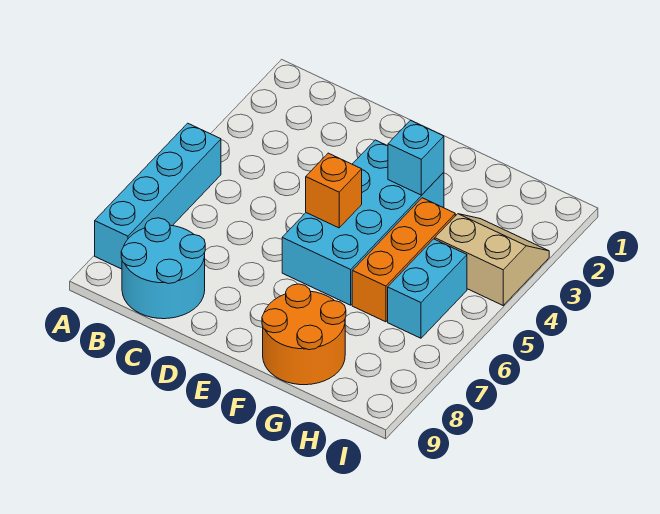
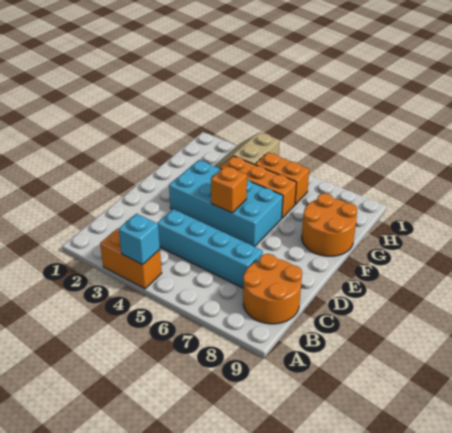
none -> orange 1x2 brick [100,228,162,289]
cyan 1x4 brick [95,123,221,269] -> cyan 1x4 brick moved to [158,209,263,288]
cyan 2x2 round brick [121,218,205,319] -> orange 2x2 round brick [243,254,302,324]
cyan 1x1 brick [388,121,444,195] -> cyan 1x1 brick moved to [119,214,160,265]
cyan 1x2 brick [388,239,467,338] -> orange 1x2 brick [255,152,309,204]

